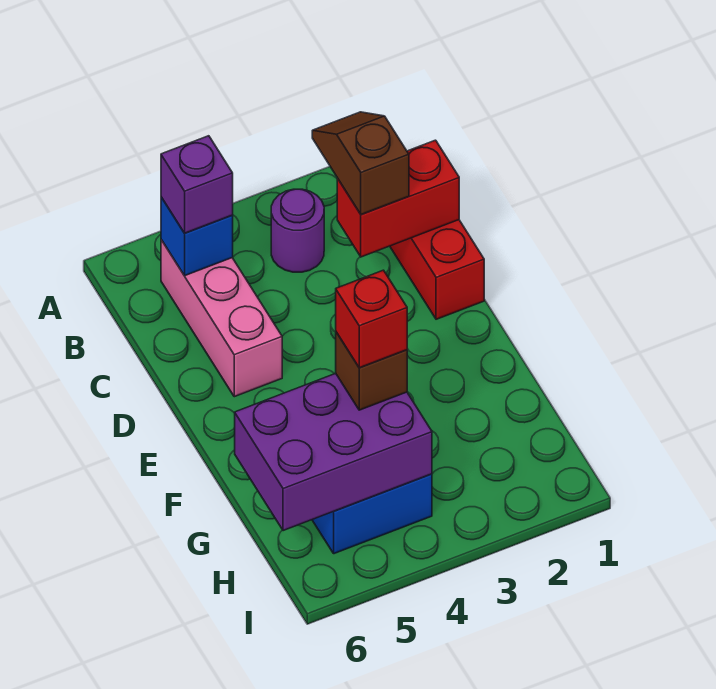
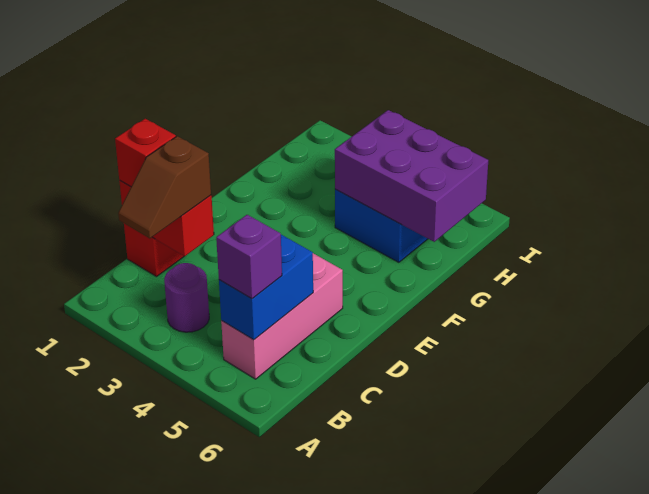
blue 1x1 brick [161,197,233,276] -> blue 1x2 brick [219,235,313,340]
brown 1x1 brick [336,332,407,410] -> none
red 1x1 brick [336,270,407,368] -> red 1x1 brick moved to [115,119,176,187]

